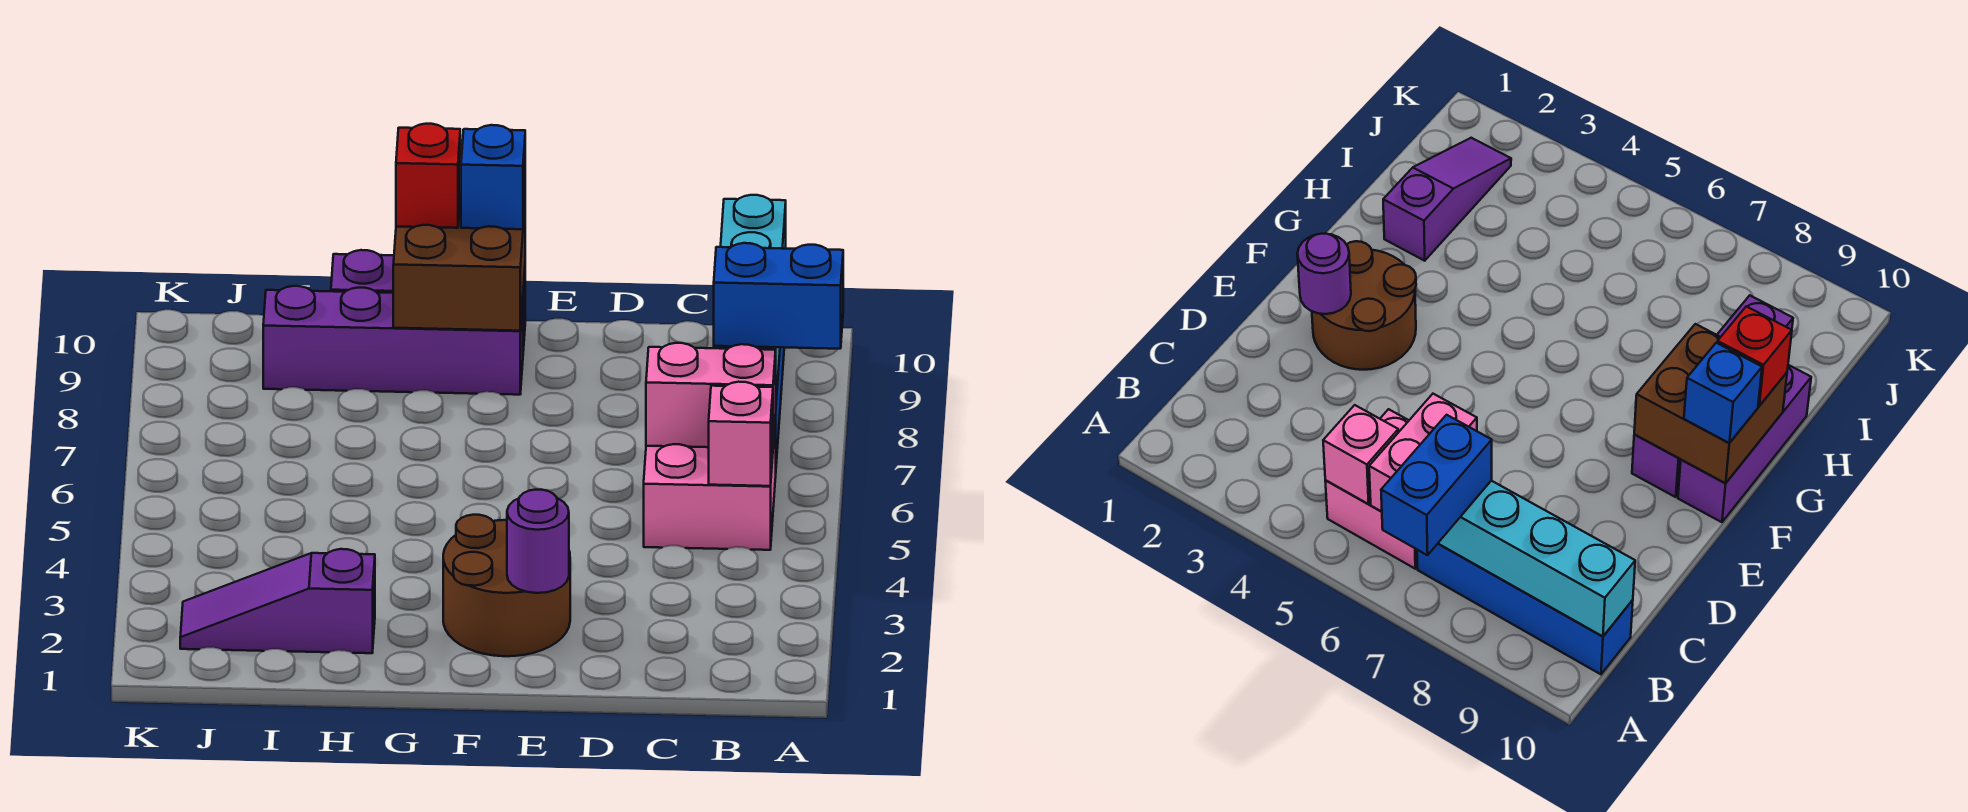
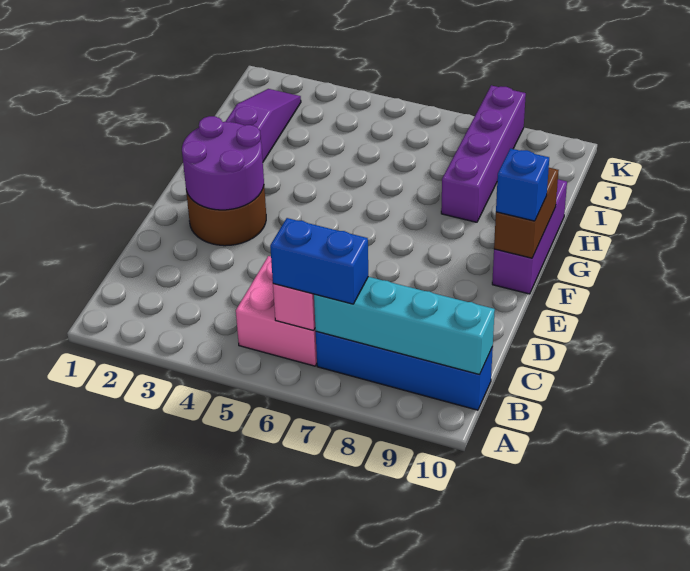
blue 1x2 brick [714,243,843,349] -> blue 1x2 brick turned to [270,218,368,304]
pink 1x1 brick [709,382,773,486] -> none
purple 1x1 round brick [507,490,569,593] -> purple 2x2 round brick [182,116,264,210]
purple 1x4 brick [263,286,523,395] -> purple 1x4 brick moved to [441,85,526,222]
brown 2x2 brick [393,193,525,331] -> brown 1x2 brick [494,168,559,258]
red 1x1 brick [396,124,460,228] -> none

